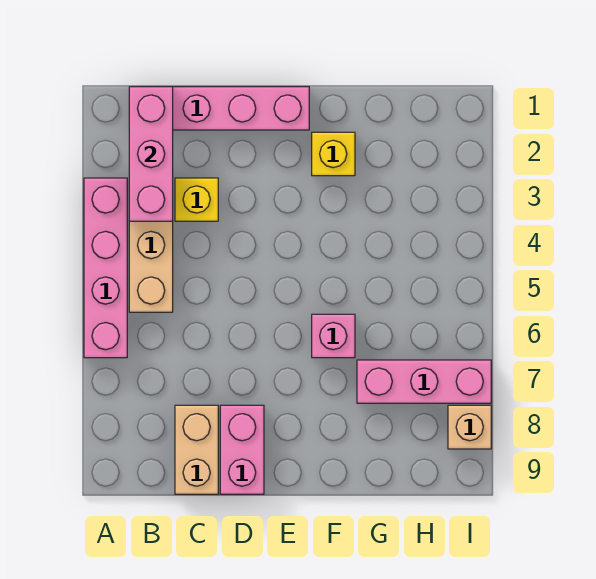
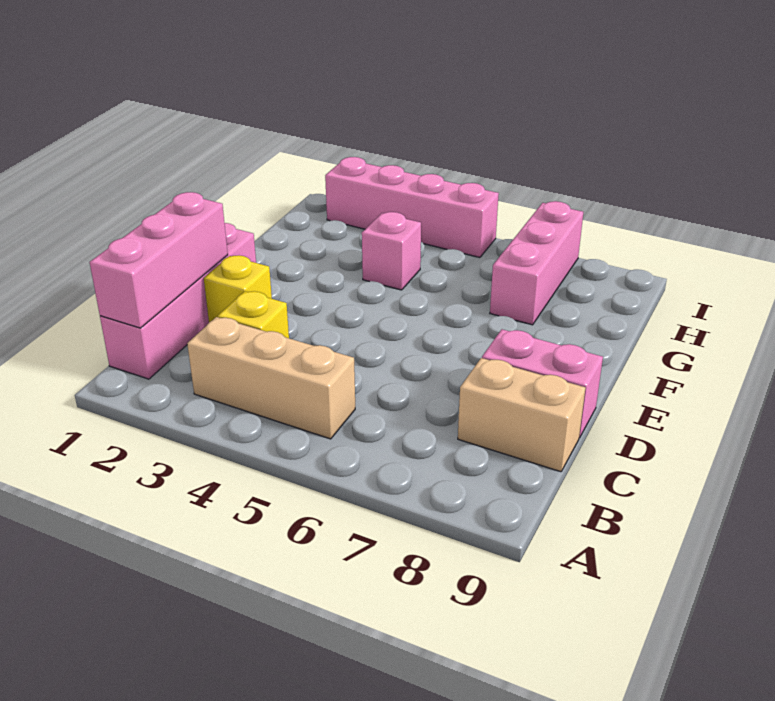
pink 1x4 brick [84,178,127,358] -> pink 1x4 brick moved to [325,157,499,257]
pink 1x3 brick [129,87,173,221] -> pink 1x3 brick turned to [90,192,228,328]
yellow 1x1 brick [312,132,355,176] -> yellow 1x1 brick moved to [204,255,272,322]
pink 1x1 brick [312,314,355,358] -> pink 1x1 brick moved to [362,212,421,290]
tan 1x1 brick [448,405,491,449] -> none

